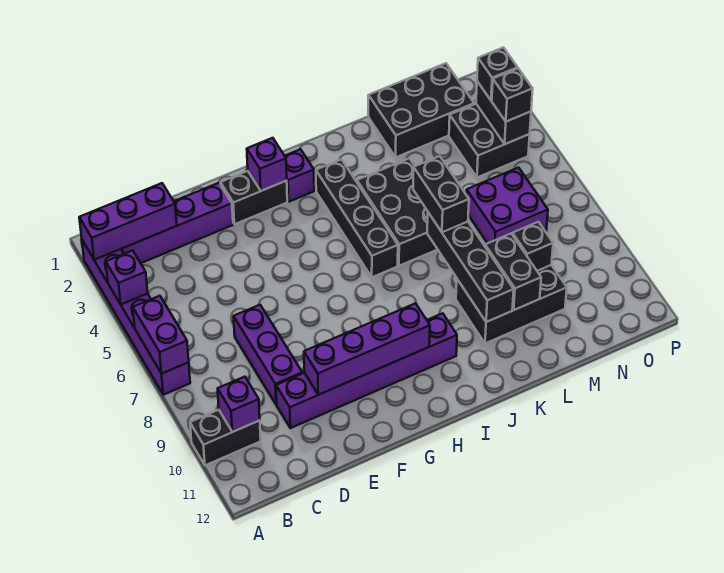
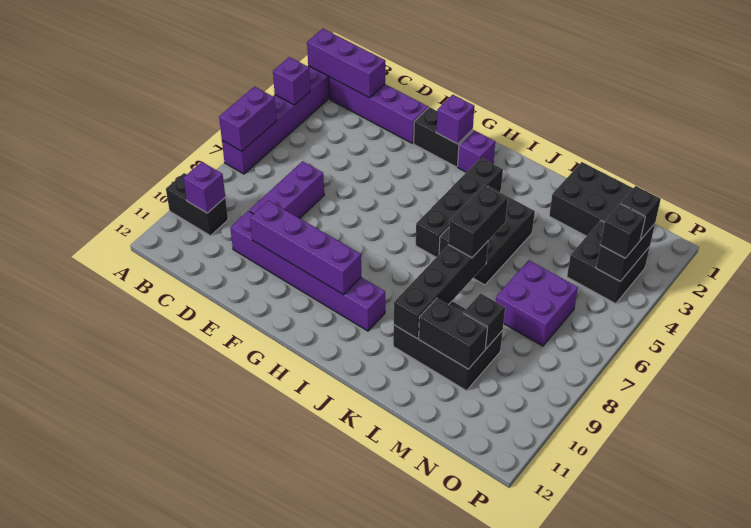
black 1x2 brick [485,234,541,310] -> black 1x2 brick turned to [419,298,488,369]

